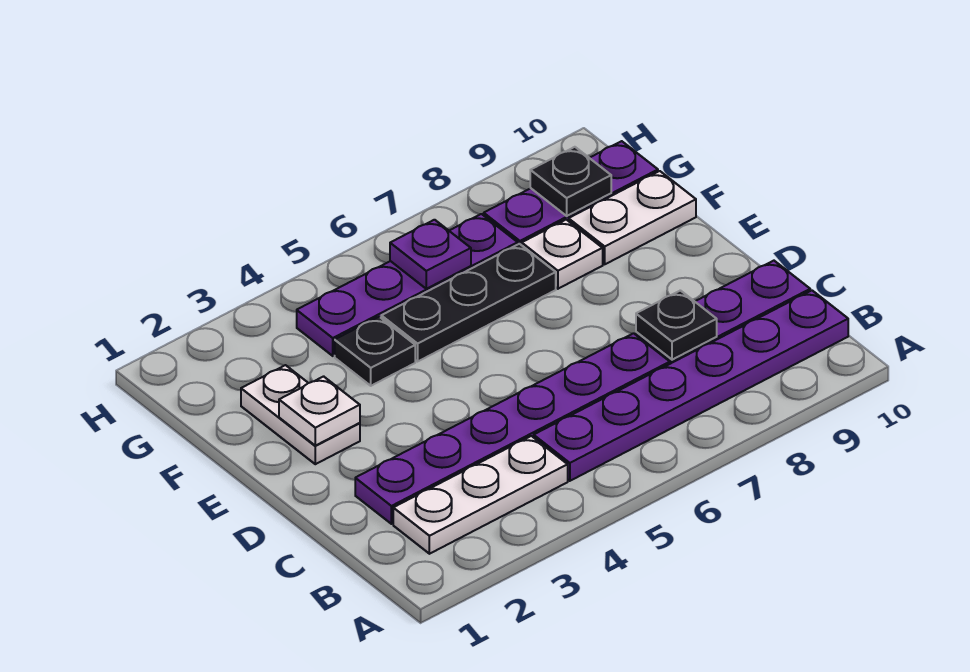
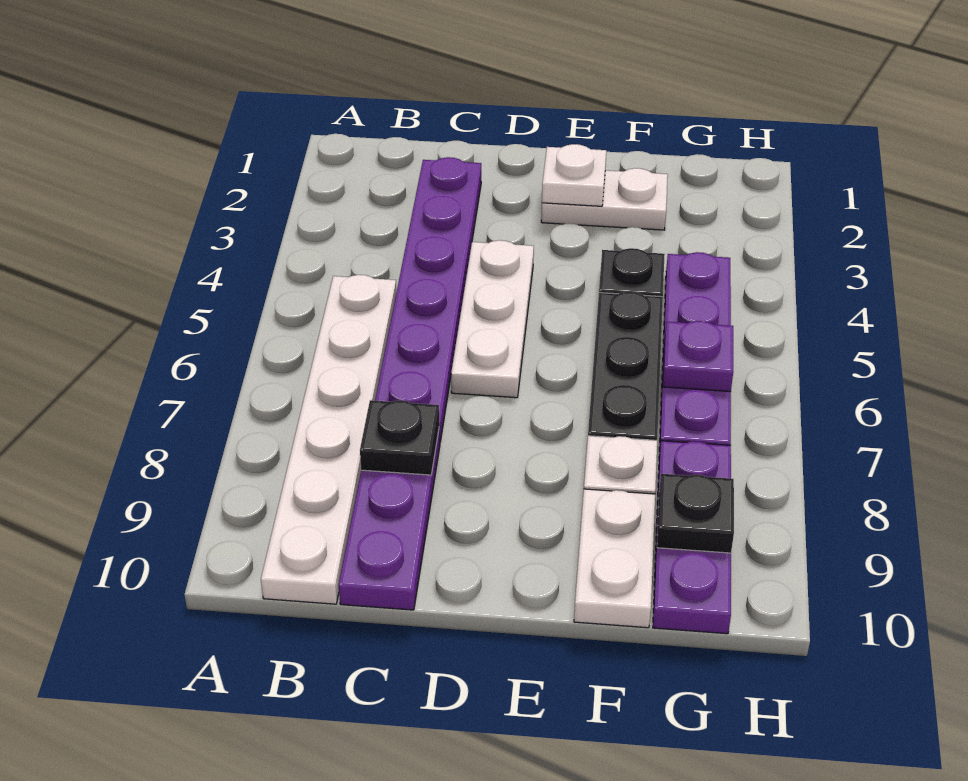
white 1x3 plate [393,436,568,554] -> white 1x3 plate moved to [451,240,534,398]
purple 1x6 plate [534,291,848,481] -> white 1x6 plate [261,275,396,604]

